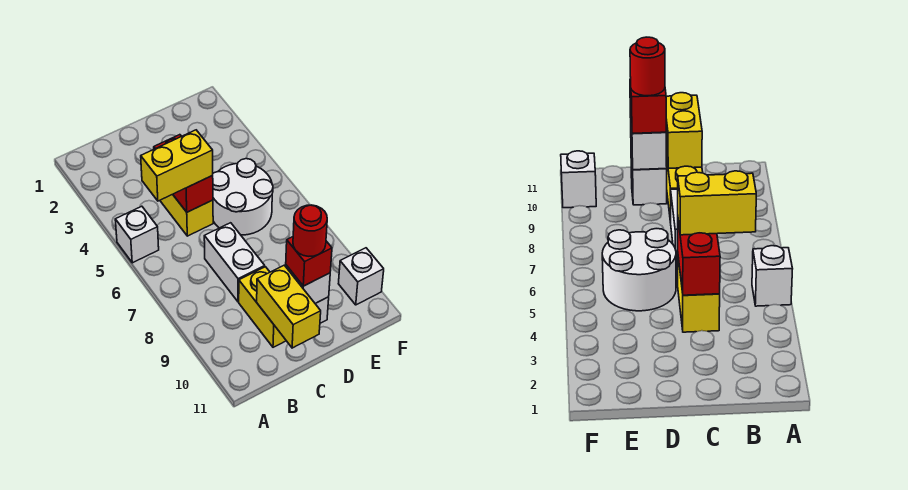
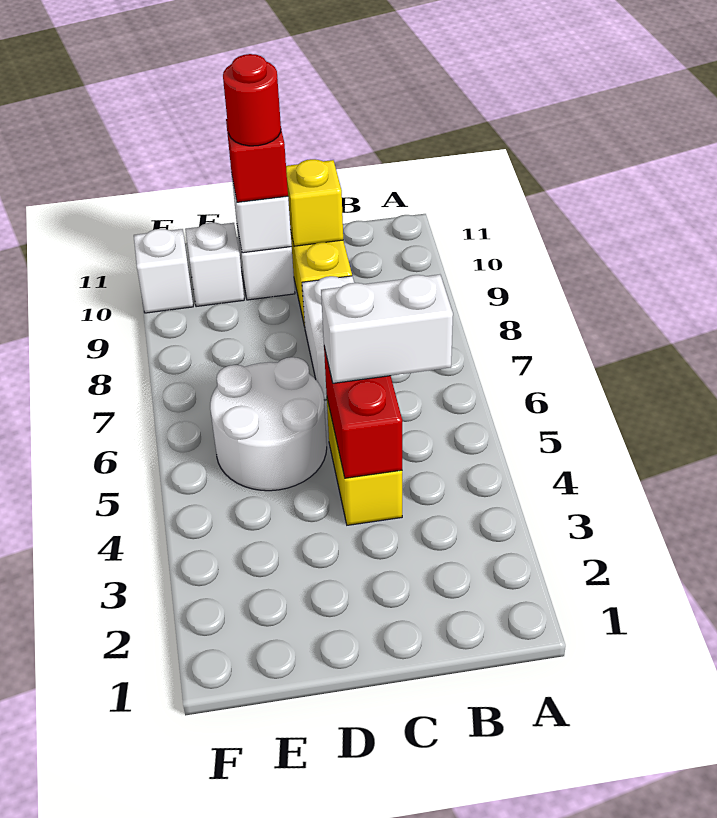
white 1x1 brick [115,206,159,263] -> white 1x1 brick moved to [185,222,244,307]
yellow 1x2 brick [141,130,213,201] -> white 1x2 brick [321,275,453,383]
yellow 1x2 brick [257,265,321,348] -> yellow 1x1 brick [286,159,343,246]

